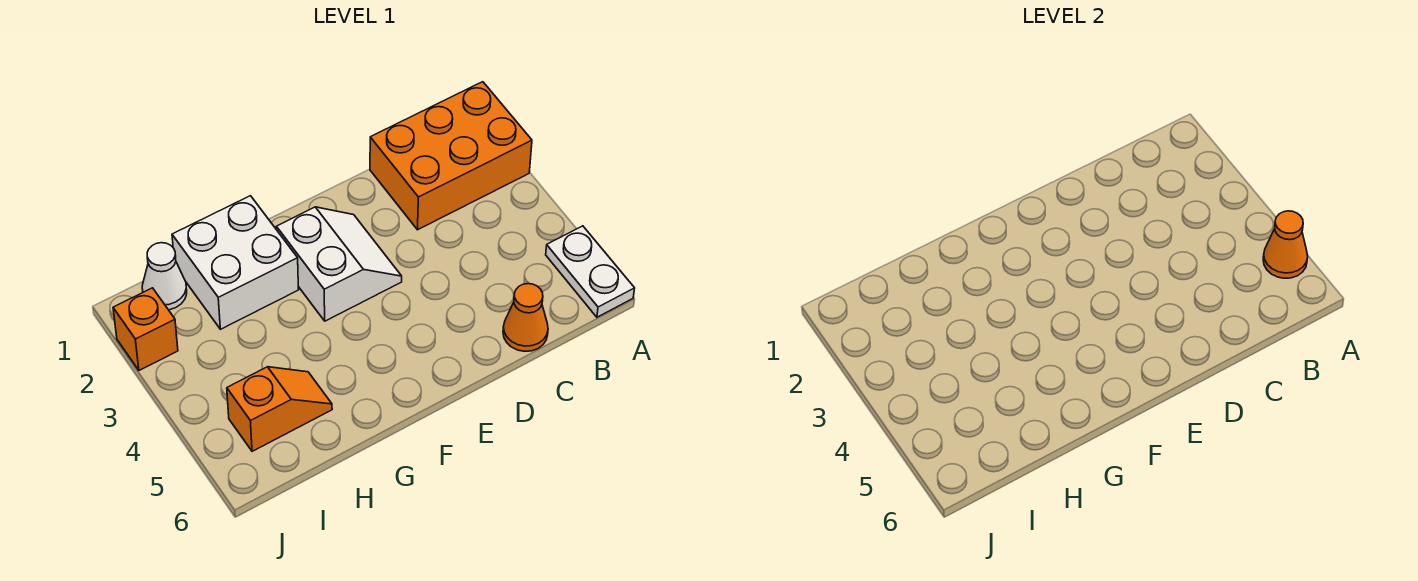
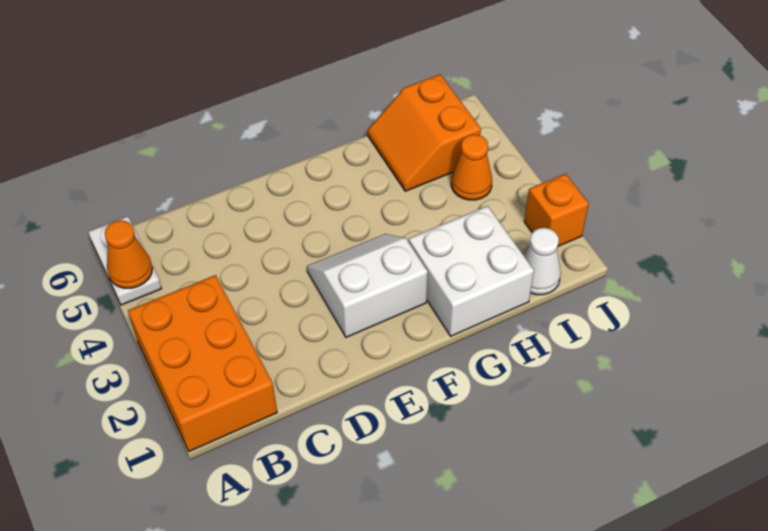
orange 2x3 brick [370,82,532,230] -> orange 2x3 brick turned to [128,275,277,452]
orange 1x1 cone [503,284,548,351] -> orange 1x1 cone moved to [451,135,492,200]
white 2x2 slope [276,207,402,321] -> white 2x2 slope turned to [307,234,428,337]
orange 1x2 slope [227,367,332,451] -> orange 2x2 slope [368,75,481,191]

